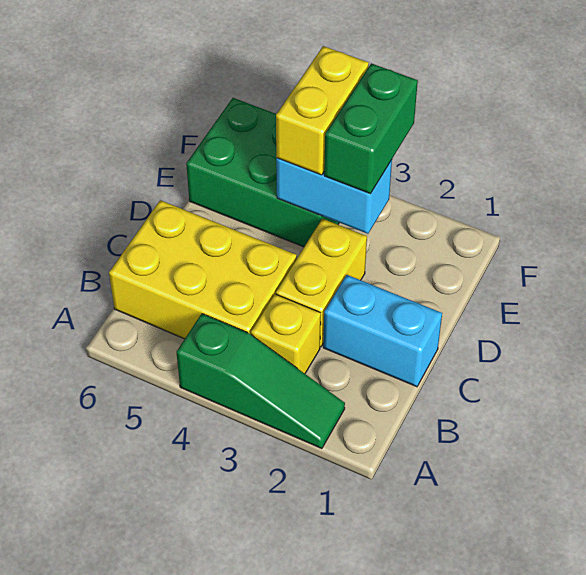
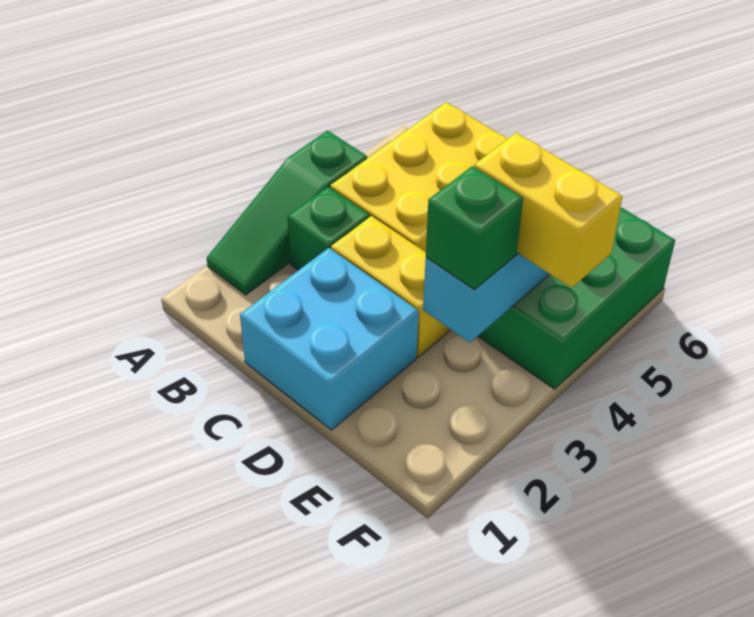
yellow 1x1 brick [251,294,321,373] -> green 1x1 brick [288,187,369,270]
cyan 1x2 brick [323,275,442,387] -> cyan 2x2 brick [240,248,419,430]
green 1x2 brick [324,63,418,194] -> green 1x1 brick [426,166,523,290]

